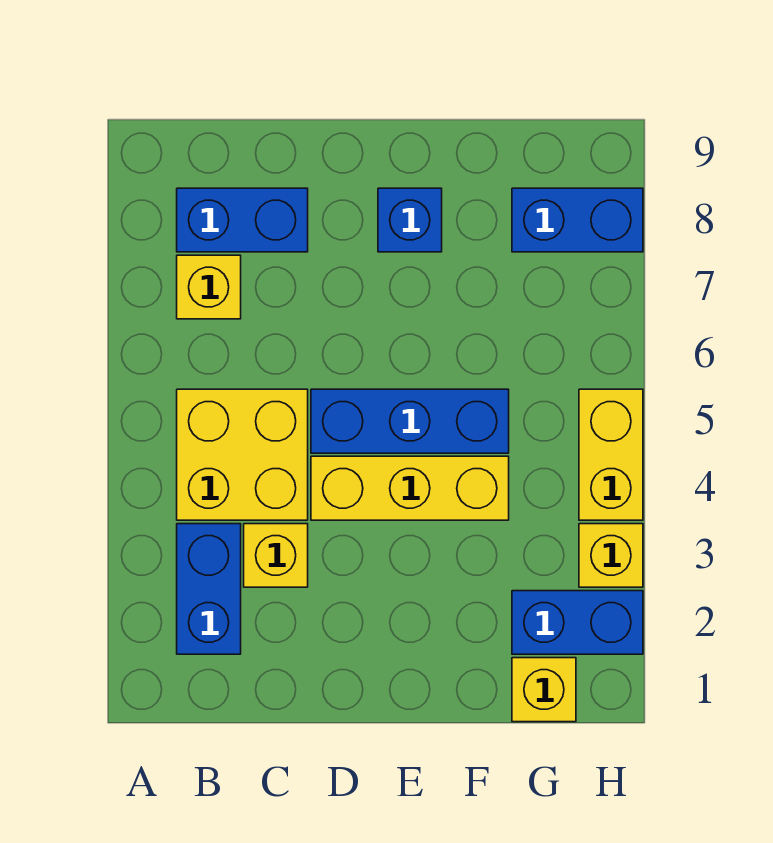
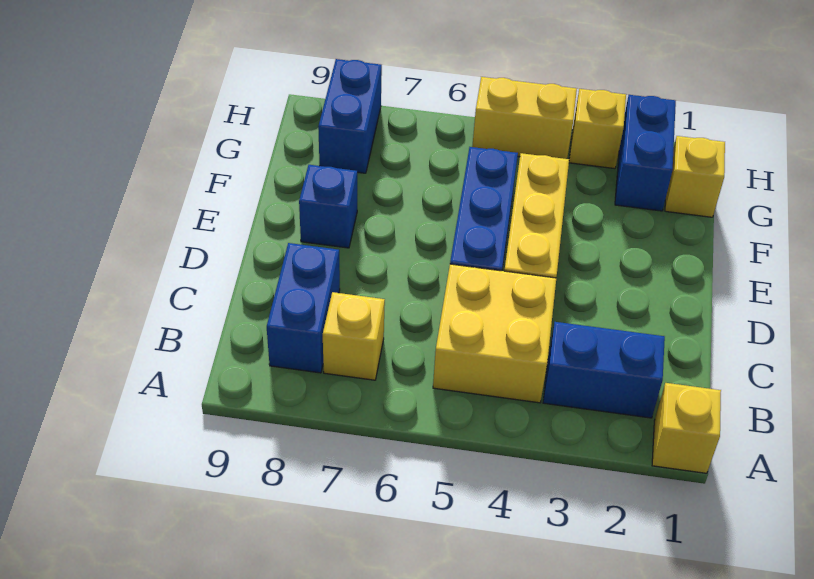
yellow 1x1 brick [244,524,308,587] -> yellow 1x1 brick moved to [652,383,721,473]

